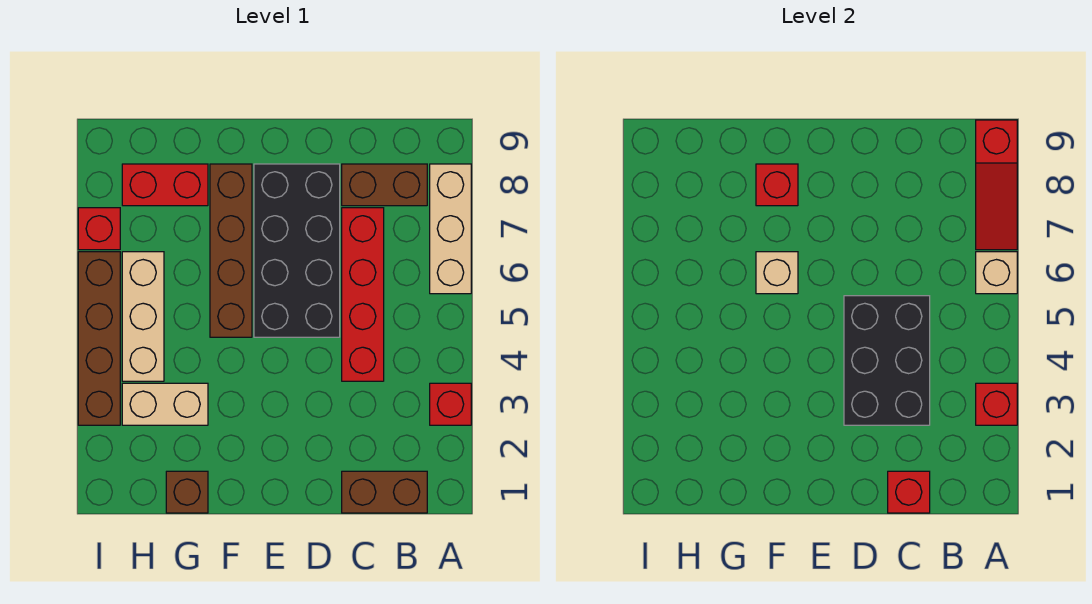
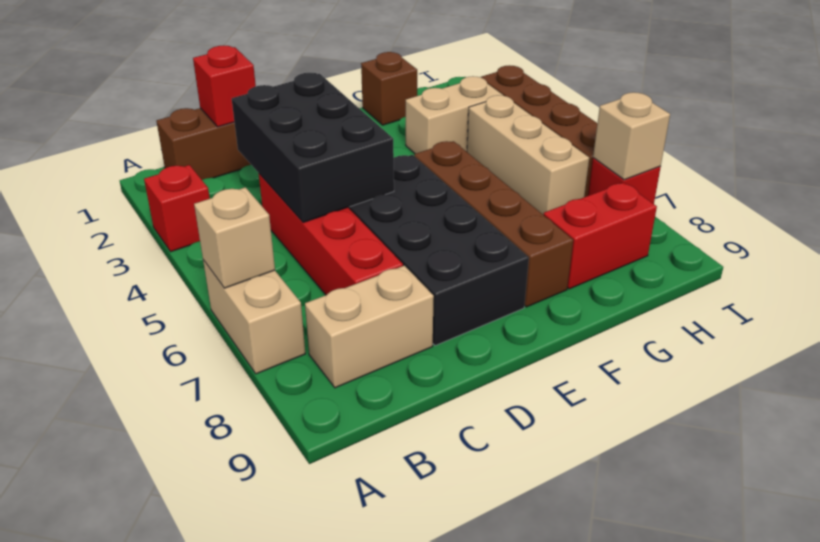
red 1x1 brick [976,383,1017,425] -> none
tan 1x3 brick [430,164,471,294] -> tan 1x2 brick [203,260,305,374]
red 1x3 slope [976,120,1017,250] -> none
brown 1x2 brick [342,164,427,206] -> tan 1x2 brick [305,266,434,388]
tan 1x1 brick [756,252,798,294] -> tan 1x1 brick moved to [593,92,670,180]
red 1x1 brick [756,164,798,206] -> none

